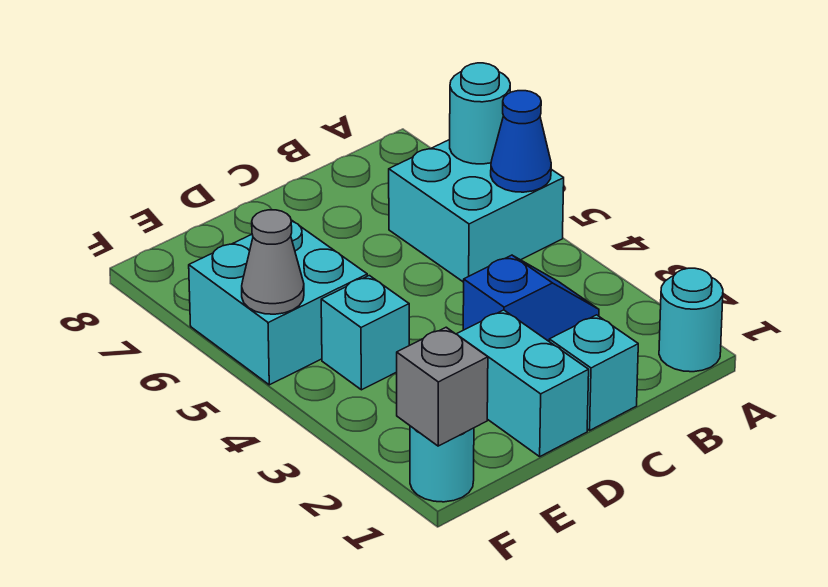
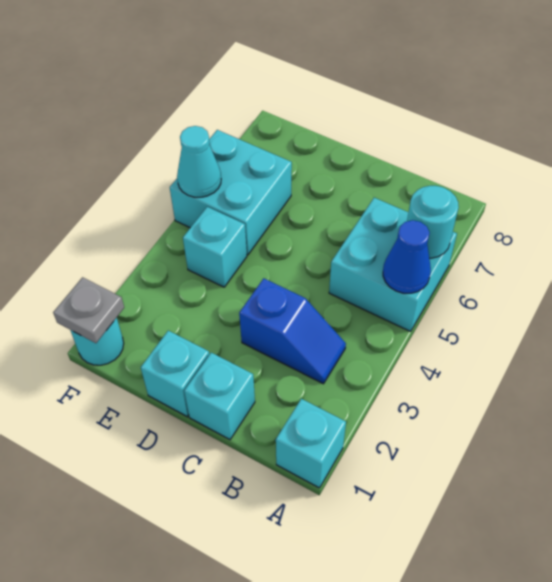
cyan 1x1 round brick [659,268,723,372] -> cyan 1x1 brick [276,399,346,488]
cyan 1x2 brick [457,310,589,457] -> cyan 1x1 brick [141,331,209,417]
grey 1x1 brick [397,327,488,446] -> grey 1x1 plate [53,277,124,343]
grey 1x1 cone [242,210,304,314] -> cyan 1x1 cone [177,126,221,197]

